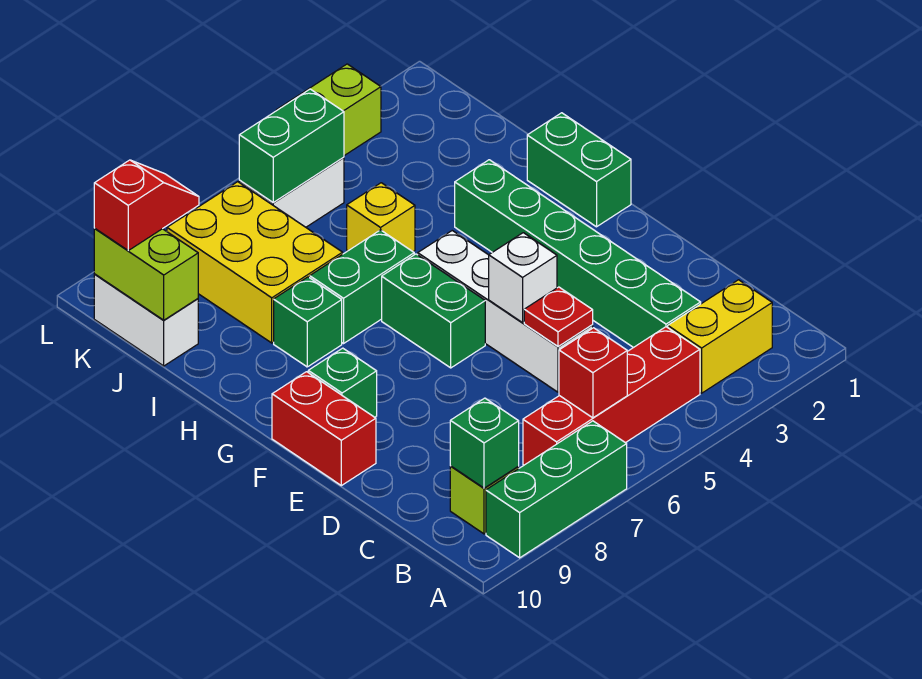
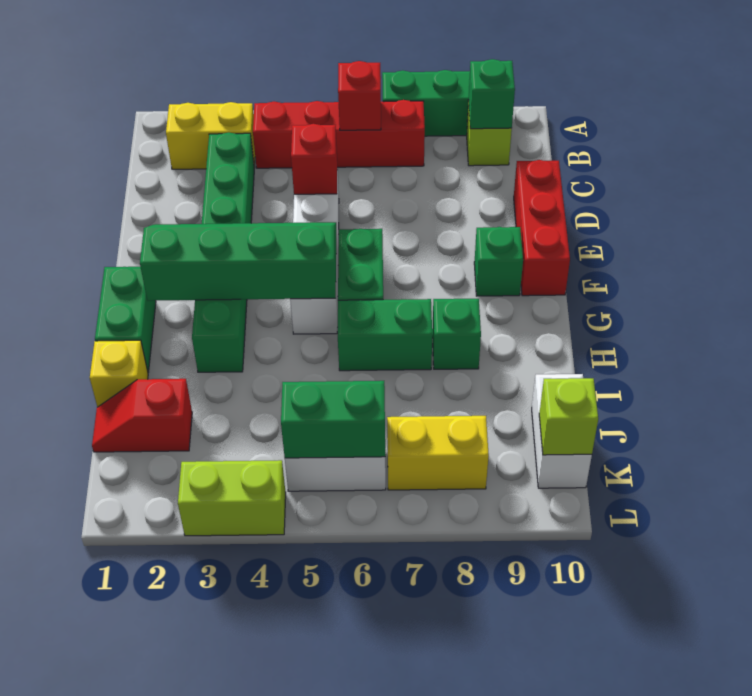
red 1x1 plate [524,287,593,347] -> red 1x1 brick [291,124,337,194]
white 1x1 brick [489,233,557,323] -> none
red 1x2 brick [272,372,376,486] -> red 1x3 brick [514,160,570,296]
none -> green 2x4 slope [140,222,336,301]
yellow 1x1 brick [347,183,415,252] -> yellow 1x1 brick moved to [90,340,148,407]
yellow 2x3 brick [167,182,343,343] -> yellow 1x2 brick [387,416,489,490]
lime 1x2 brick [94,229,198,320] -> lime 1x1 brick [539,378,598,455]
red 1x2 slope [94,160,199,250] -> red 1x2 slope moved to [92,379,192,452]

